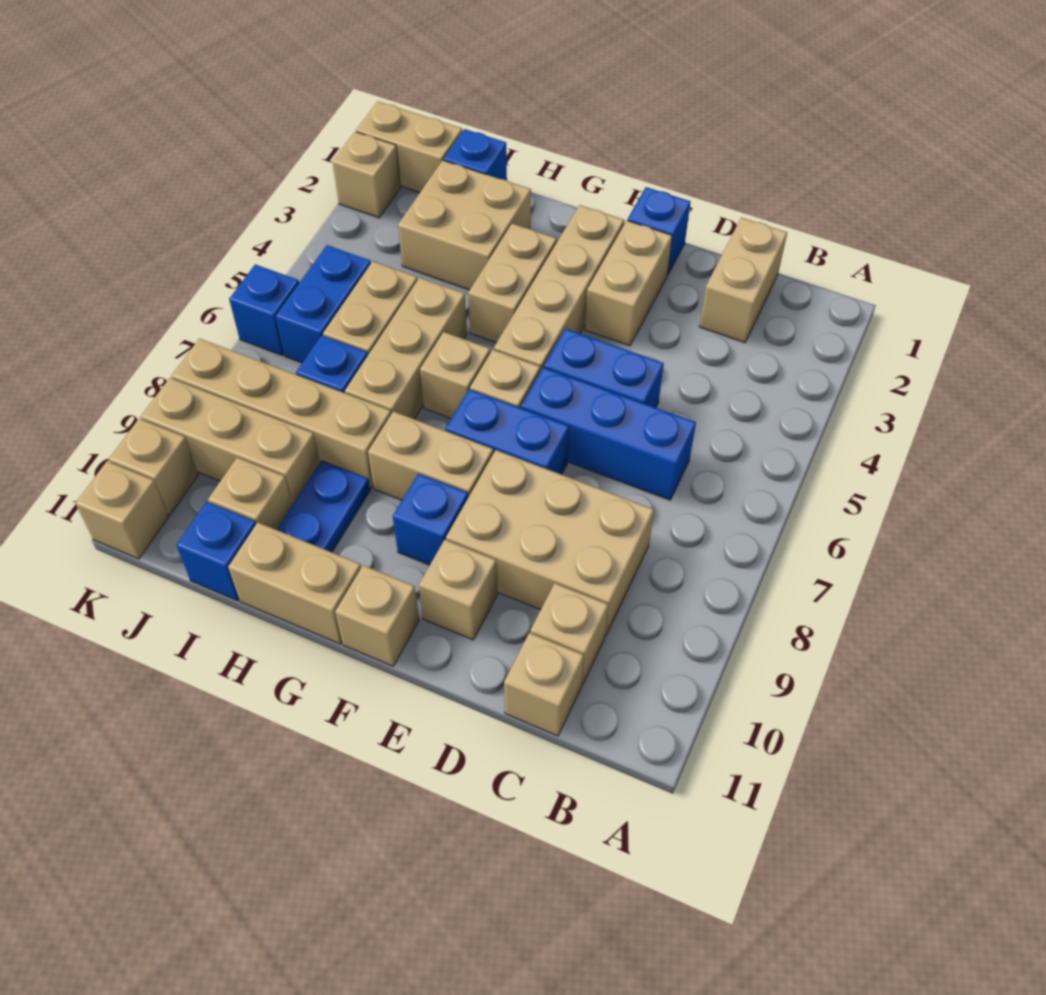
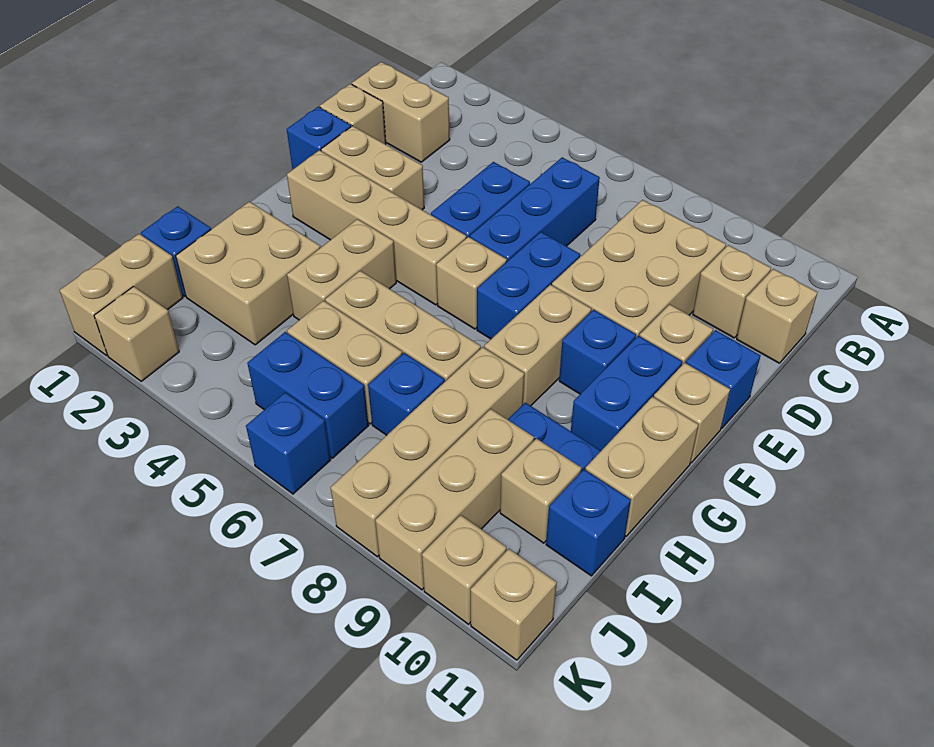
none -> blue 1x1 brick [686,330,761,428]
none -> blue 1x2 brick [571,336,682,451]
tan 1x2 brick [468,224,557,343] -> tan 1x2 brick turned to [287,219,396,320]
tan 1x1 brick [420,332,490,418] -> tan 1x1 brick moved to [320,84,386,144]

